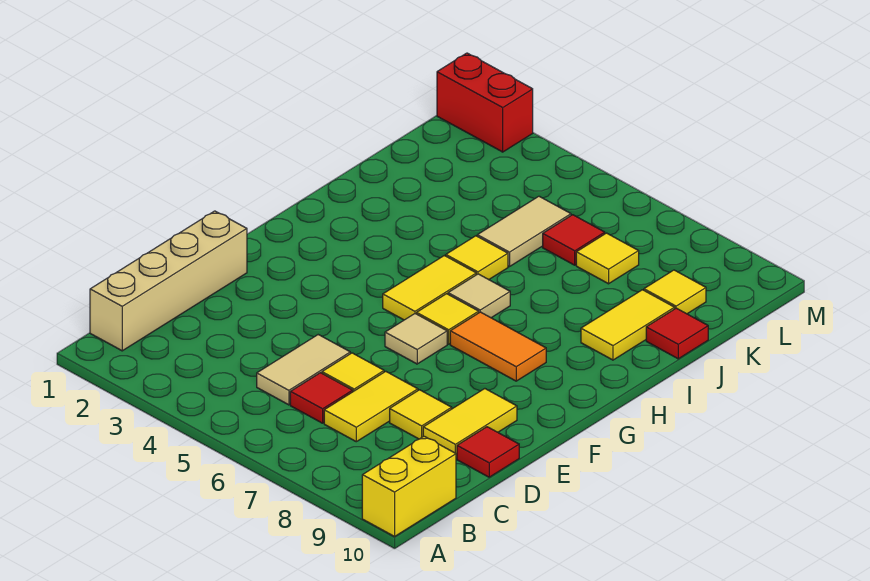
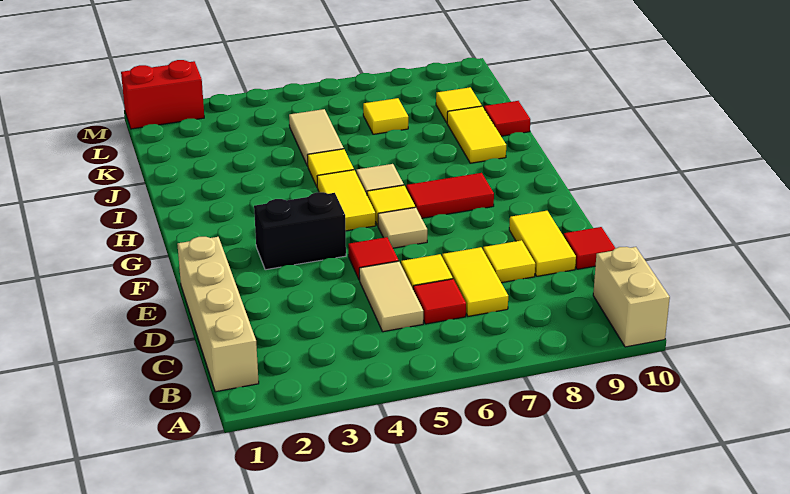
yellow 1x2 brick [362,436,456,536] -> tan 1x2 brick [593,247,670,347]
none -> black 1x2 brick [254,192,346,270]
orange 1x2 tile [450,312,546,381] -> red 1x2 tile [406,173,494,218]
red 1x1 tile [543,215,605,265] -> red 1x1 tile moved to [348,237,399,280]

